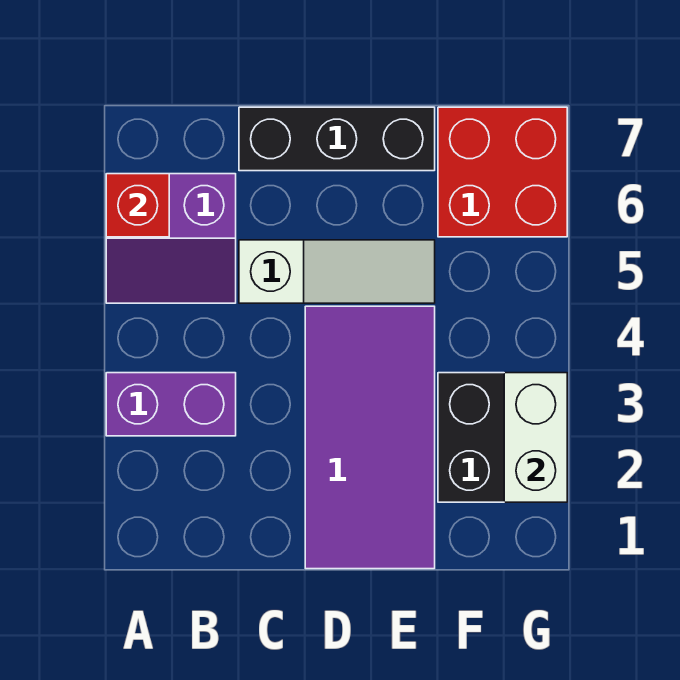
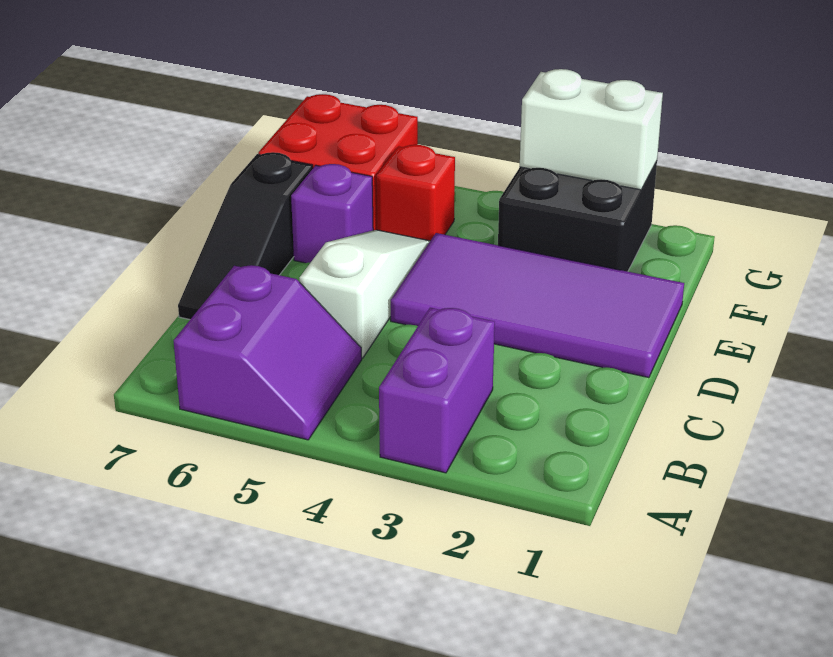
red 1x1 brick [106,174,169,237] -> red 1x1 brick moved to [376,145,455,241]
black 1x3 brick [239,107,435,171] -> black 1x3 slope [178,152,313,319]
none -> purple 1x1 brick [291,164,373,263]

